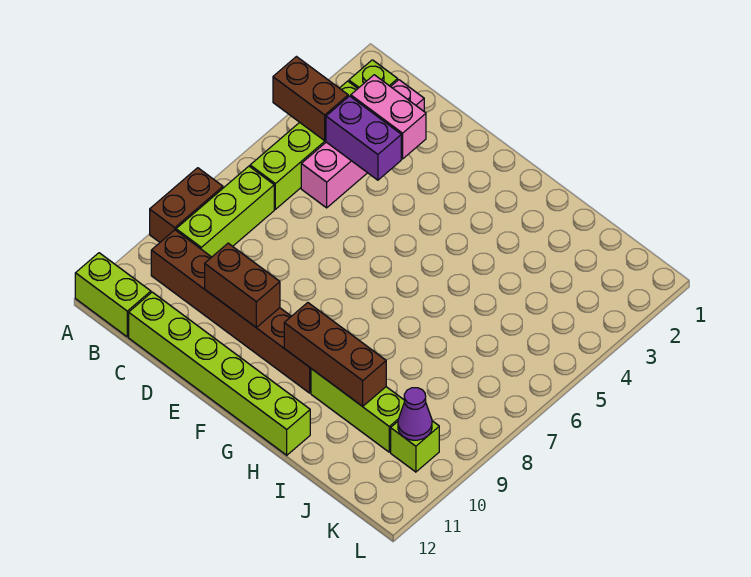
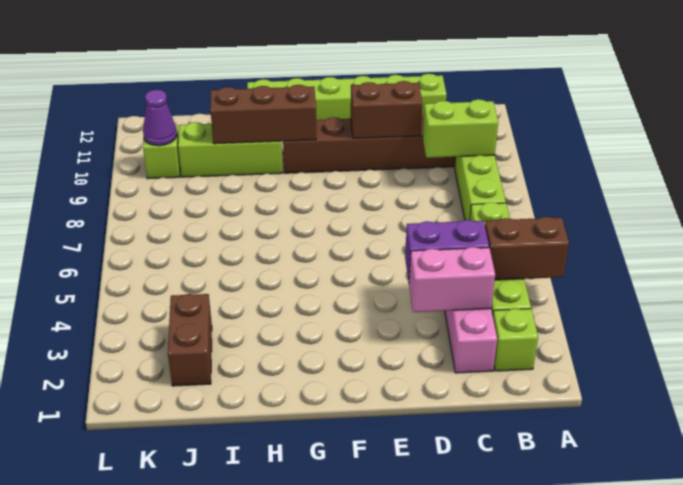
brown 1x2 brick [150,168,223,242] -> brown 1x2 brick moved to [168,294,212,386]
lime 1x2 brick [75,253,151,337] -> lime 1x2 brick moved to [422,99,498,158]

